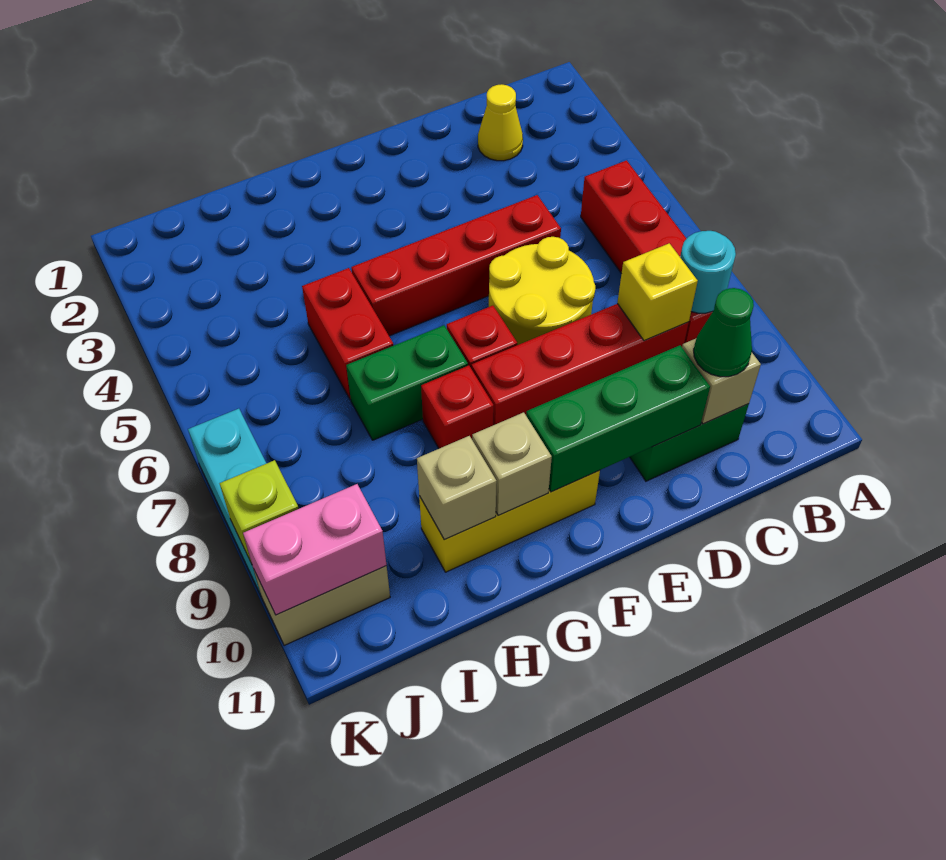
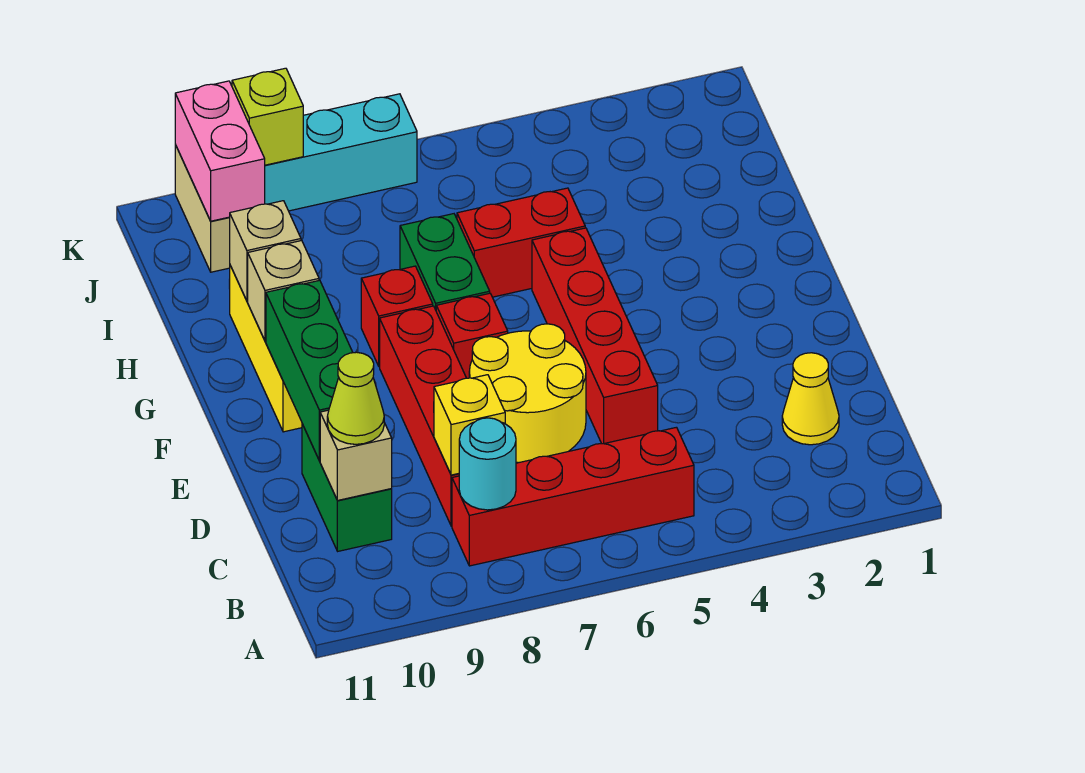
green 1x1 cone [694,288,754,377] -> lime 1x1 cone [327,352,384,444]

